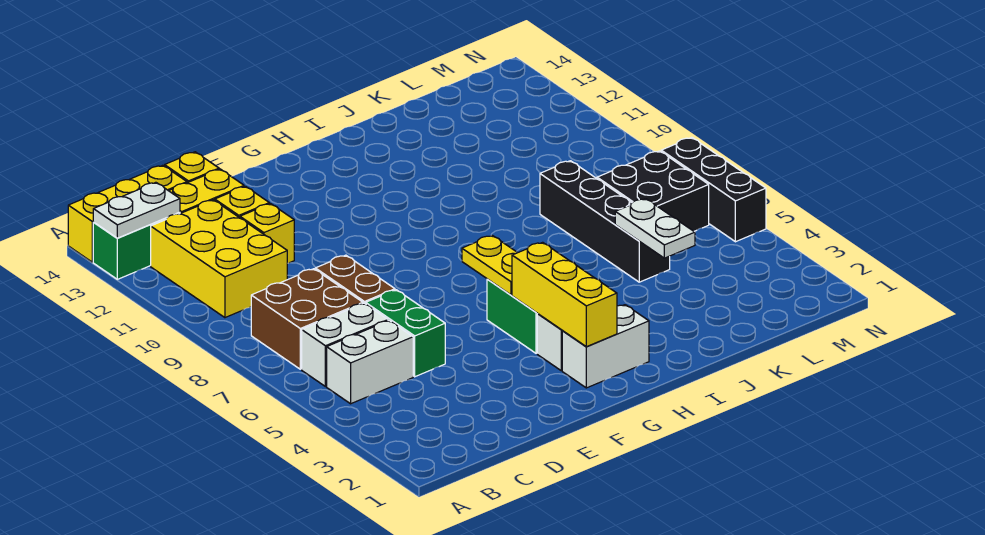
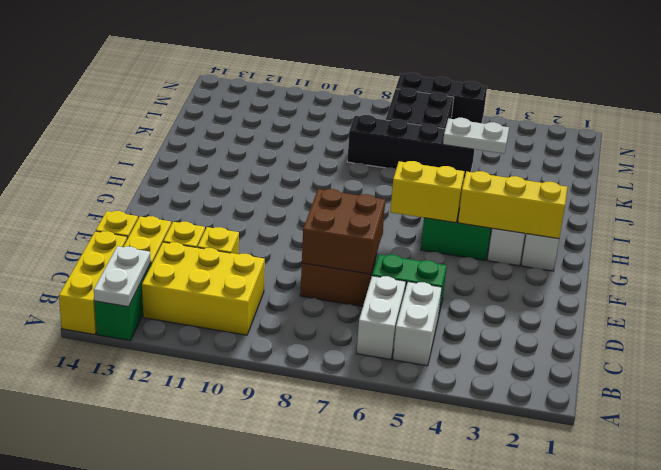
brown 2x2 brick [251,269,363,369] -> brown 2x2 brick moved to [302,189,385,274]
yellow 1x2 plate [462,235,517,295] -> yellow 1x2 brick [390,161,464,223]

